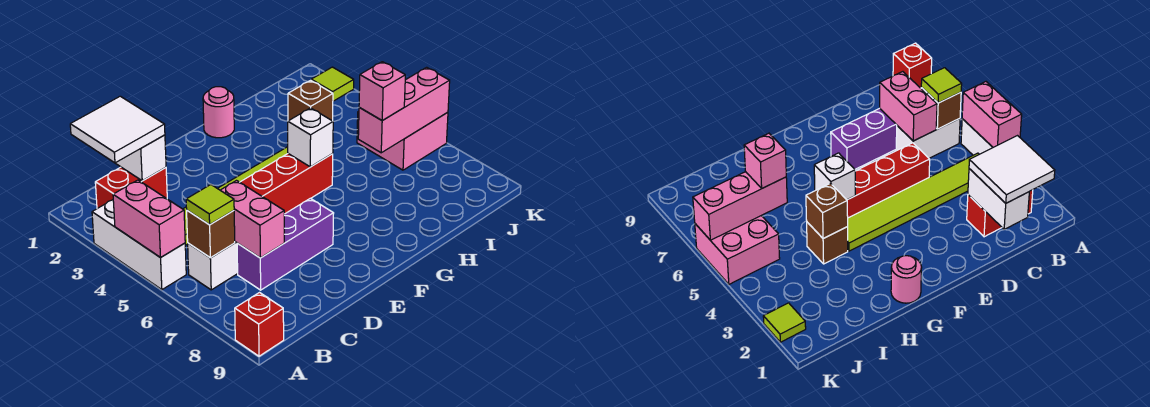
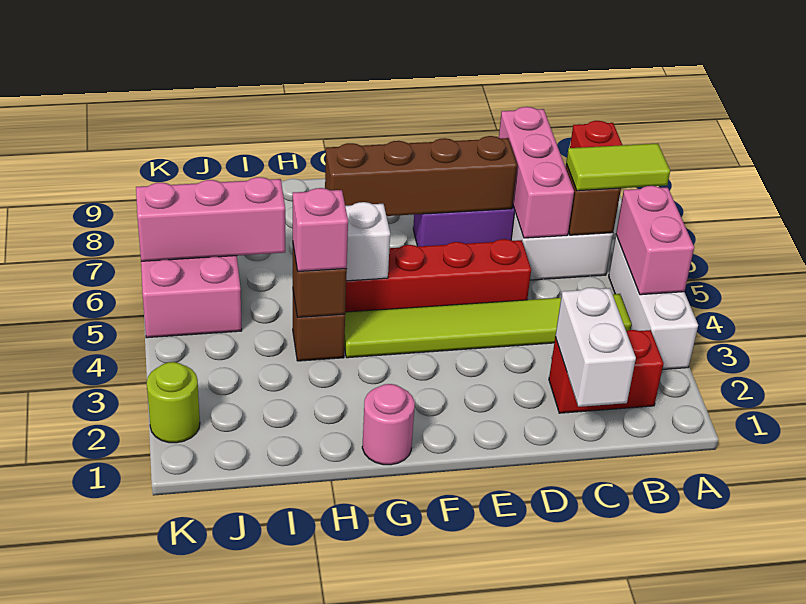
white 2x2 tile [70,96,165,163] -> none
lime 1x1 tile [186,185,234,225] -> lime 1x2 tile [566,143,670,191]
pink 1x2 brick [220,181,284,258] -> pink 1x3 brick [499,107,574,238]
none -> brown 1x4 brick [325,136,517,216]
pink 1x1 brick [359,62,405,120] -> pink 1x1 brick moved to [293,188,348,272]
lime 1x1 tile [311,67,354,101] -> lime 1x1 round brick [147,362,200,443]

